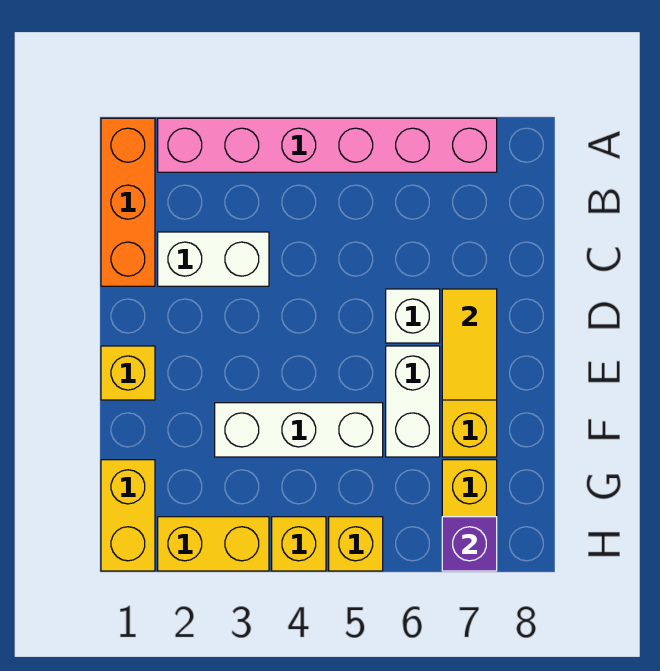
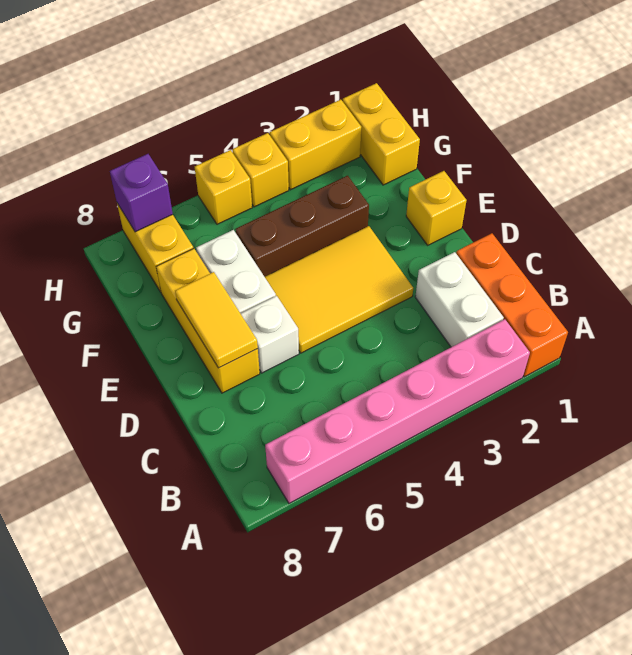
white 1x2 brick [158,232,269,286] -> white 1x2 brick turned to [415,252,504,347]
none -> yellow 2x3 tile [265,226,413,353]
white 1x3 brick [215,403,383,457] -> brown 1x3 brick [235,176,369,277]

